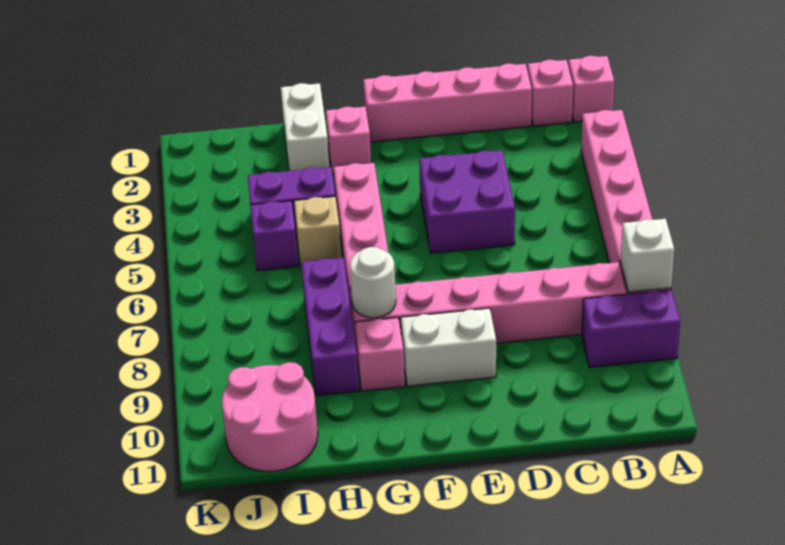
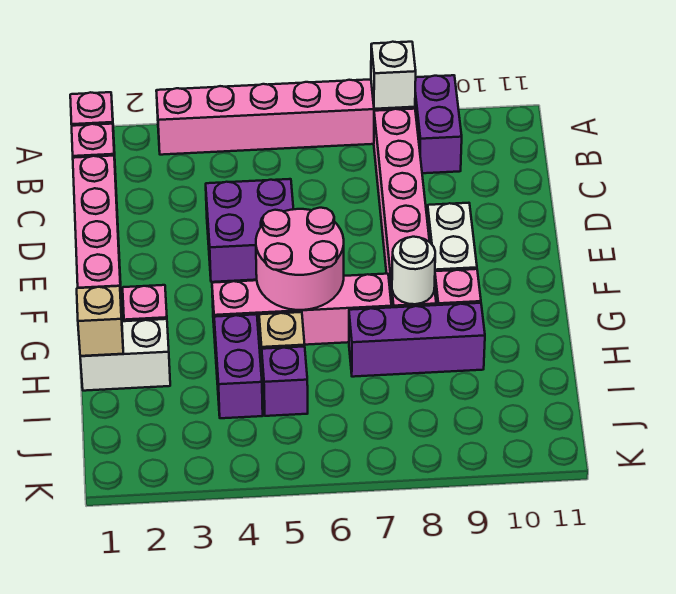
none -> tan 1x1 brick [77,286,123,356]
pink 2x2 round brick [222,362,318,471] -> pink 2x2 round brick moved to [256,208,344,310]

